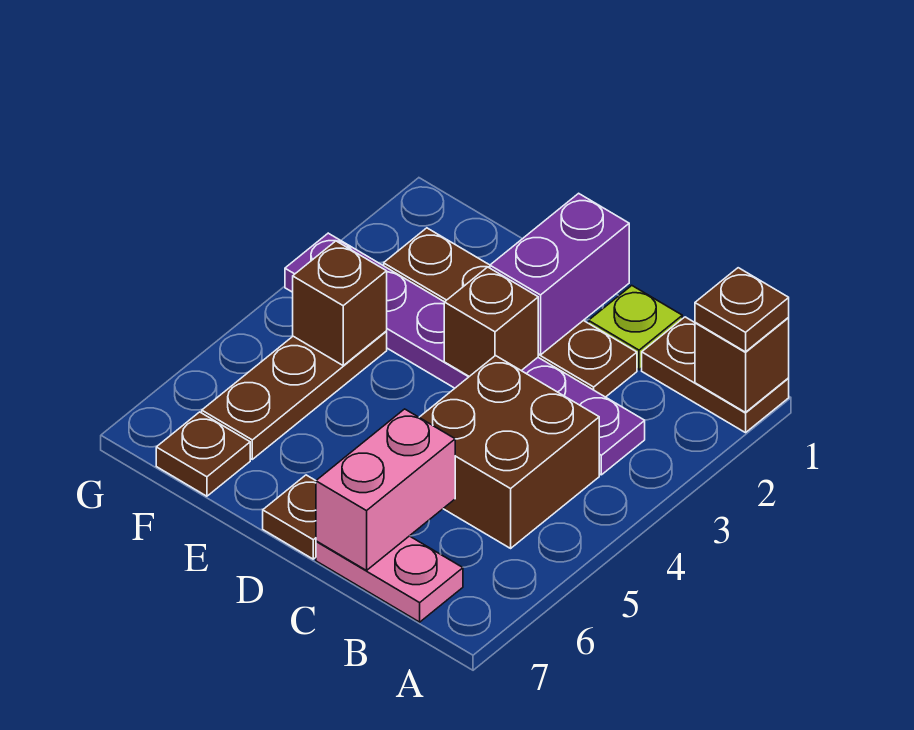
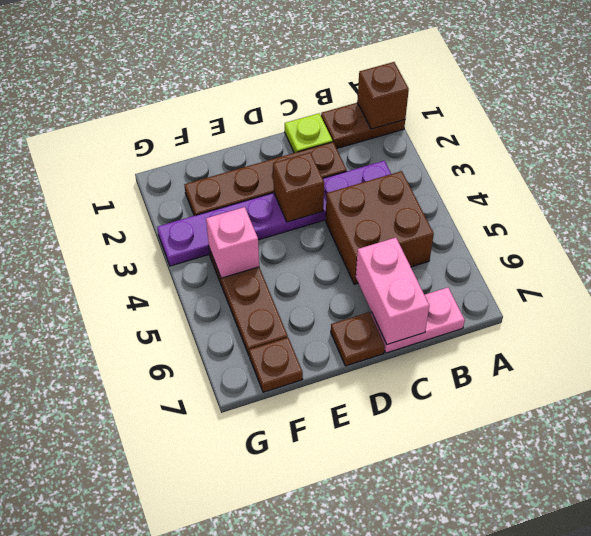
brown 1x1 plate [695,268,789,352] -> none
purple 1x2 brick [490,193,629,355] -> none
brown 1x1 brick [293,241,387,365] -> pink 1x1 brick [206,207,259,278]

